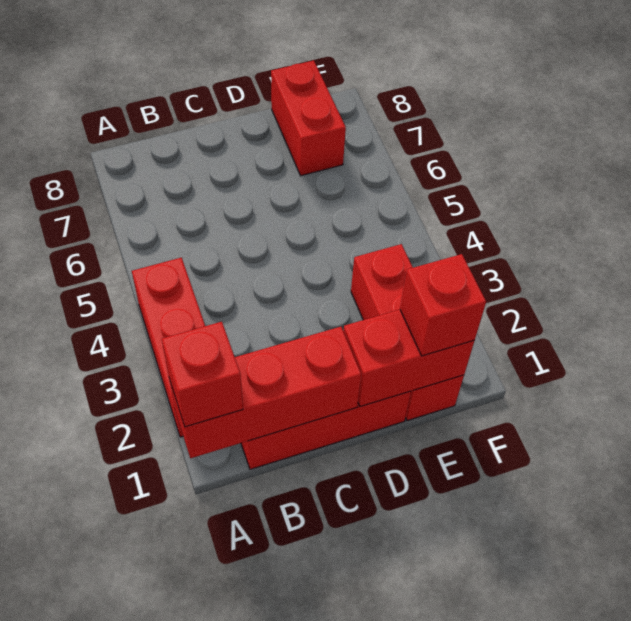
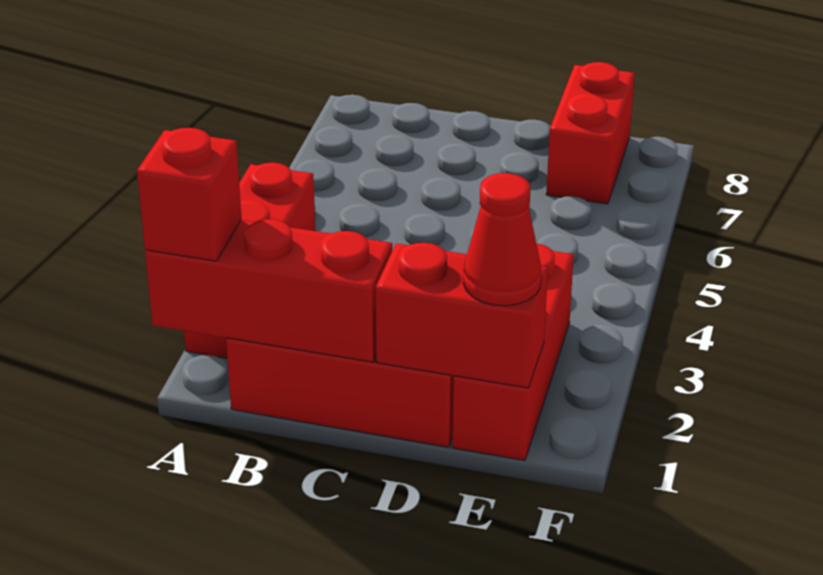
red 1x1 brick [400,254,486,356] -> red 1x1 cone [463,173,541,306]

